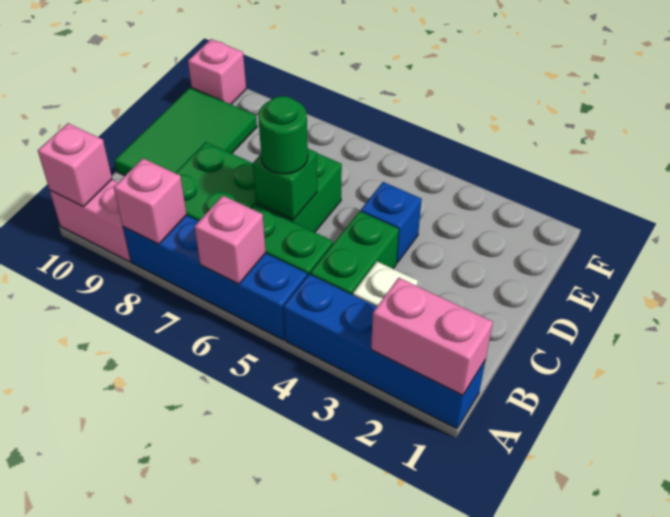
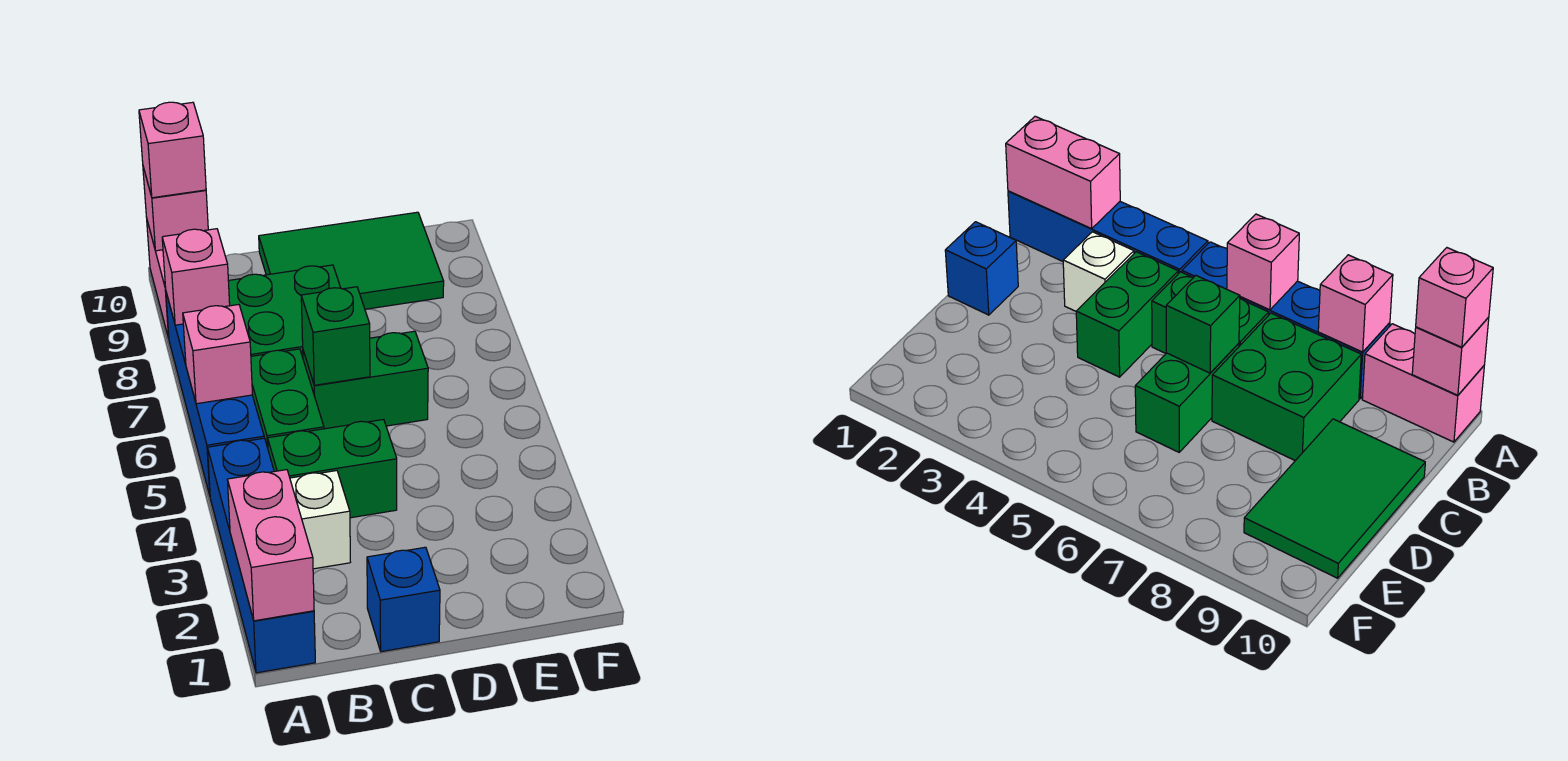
green 1x1 round brick [258,96,308,174] -> none
blue 1x1 brick [361,182,422,263] -> blue 1x1 brick moved to [367,547,440,652]
pink 1x1 brick [188,39,246,104] -> pink 1x1 brick moved to [139,102,206,198]

